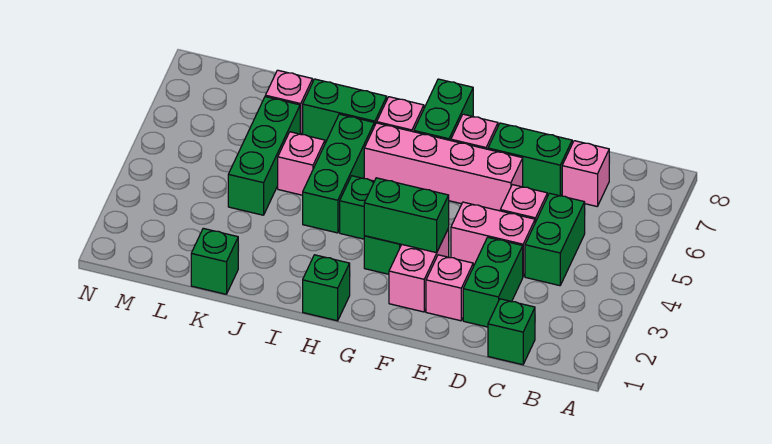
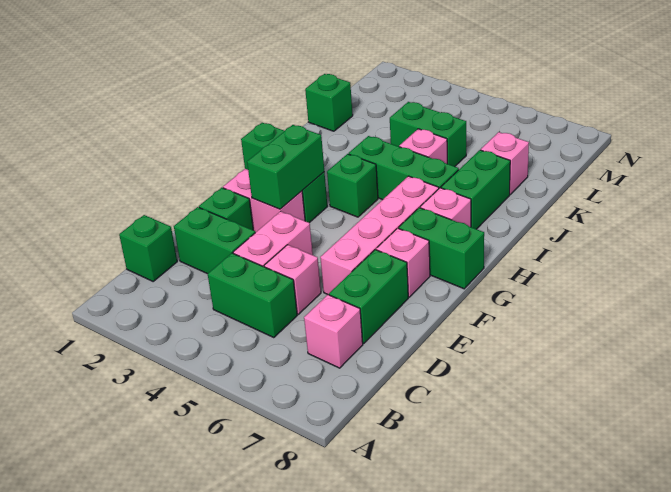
pink 1x1 brick [426,255,473,321] -> green 1x1 brick [199,188,253,230]
green 1x3 brick [228,97,300,215] -> green 1x2 brick [390,102,466,166]

